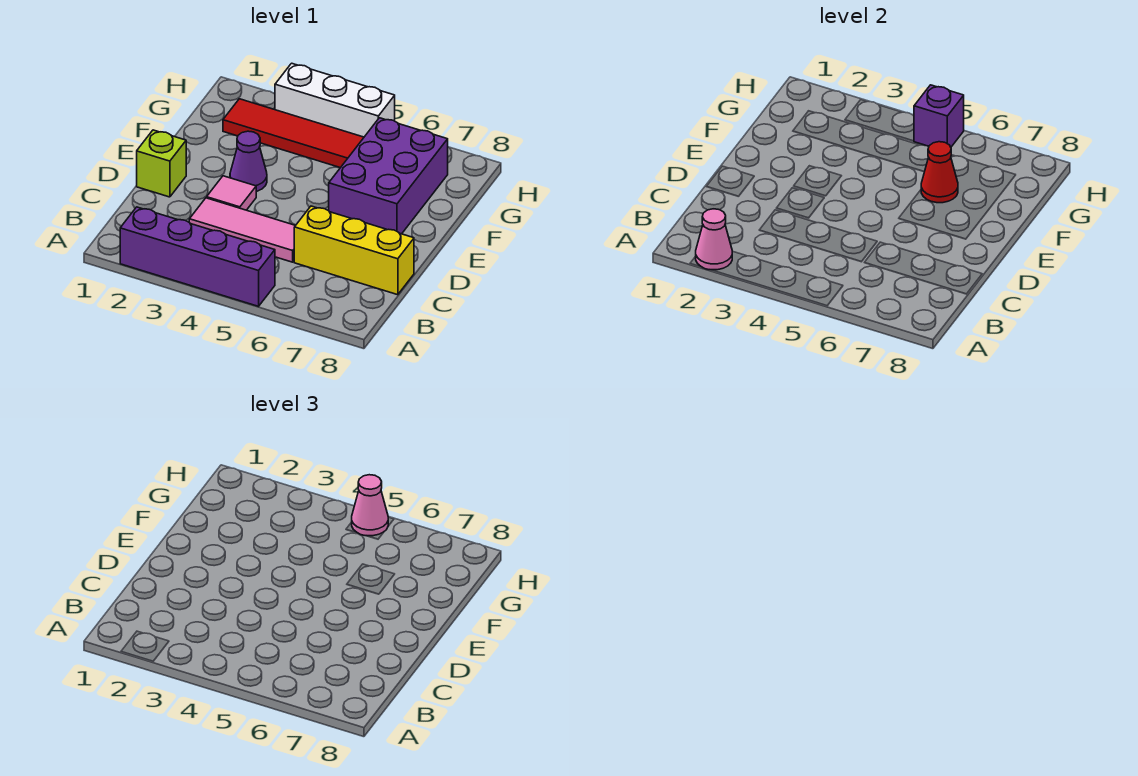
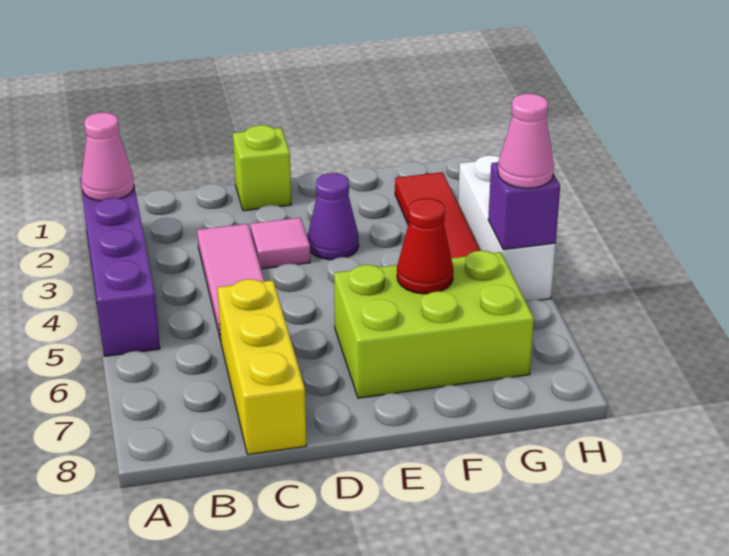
purple 2x3 brick [329,118,448,234] -> lime 2x3 brick [334,251,534,398]

